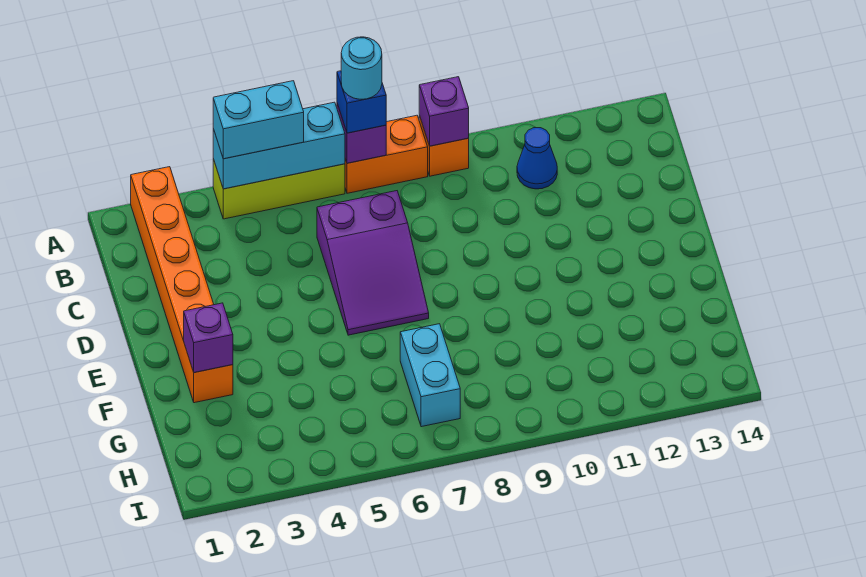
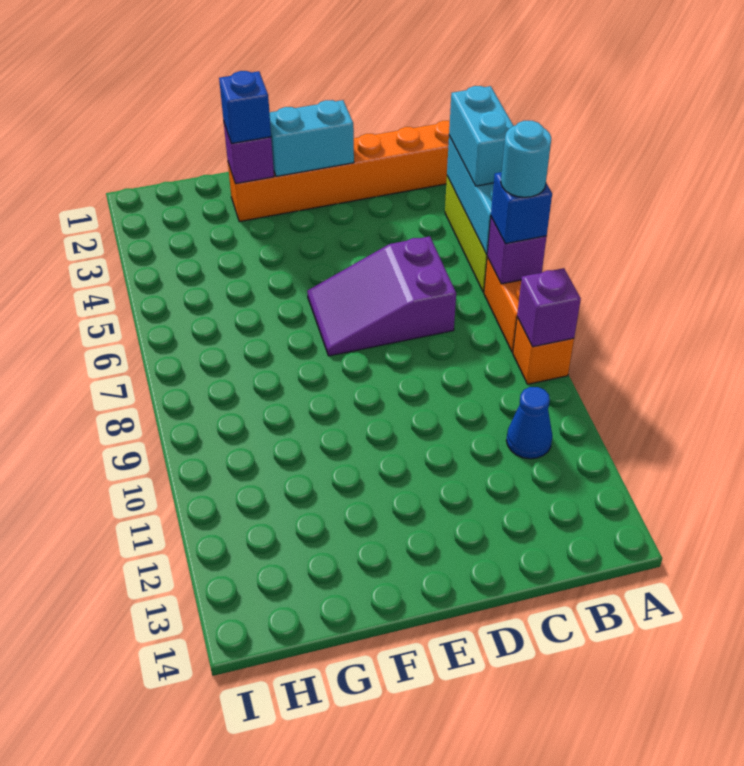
none -> blue 1x1 brick [219,71,271,144]
cyan 1x2 brick [400,324,460,427] -> cyan 1x2 brick moved to [269,100,354,177]

